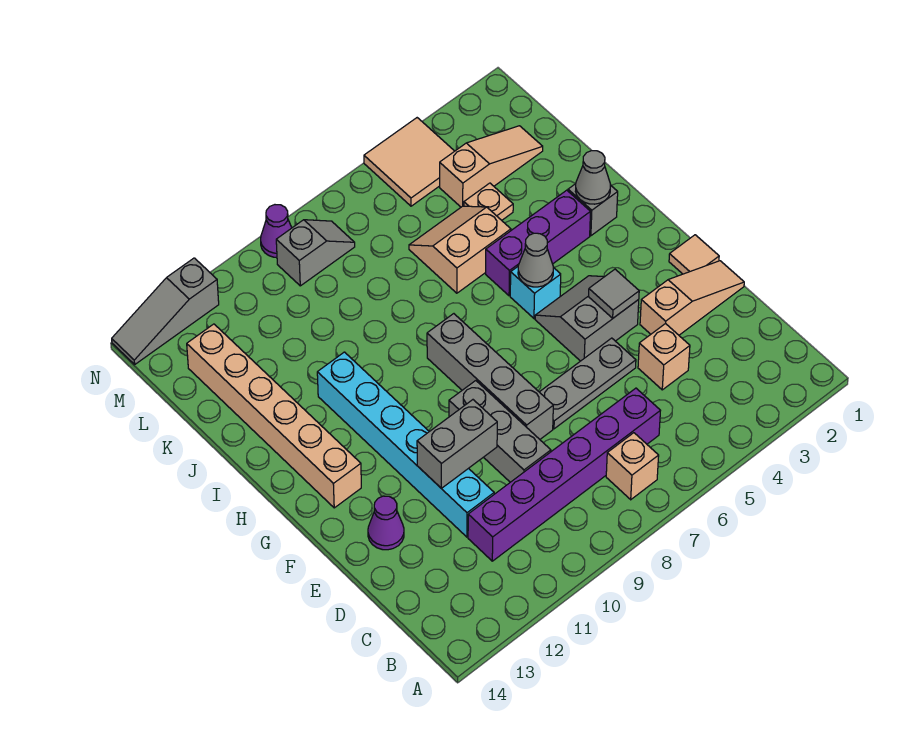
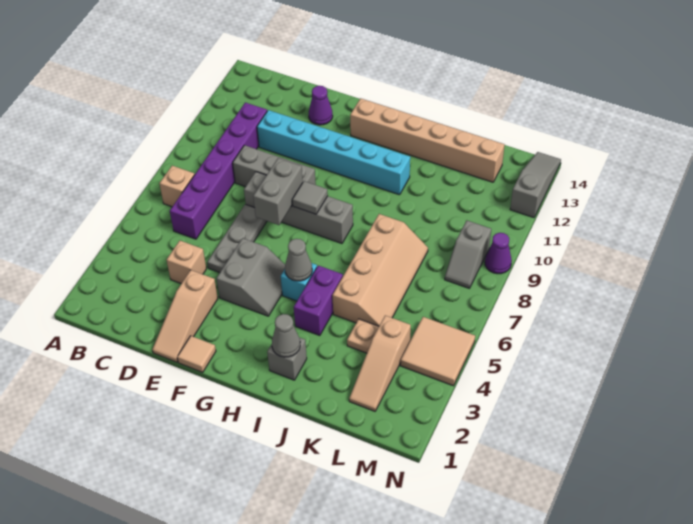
grey 1x2 brick [417,400,497,489] -> grey 1x2 brick moved to [253,158,303,225]
grey 1x1 tile [589,269,639,318] -> grey 1x1 tile moved to [292,181,328,214]
purple 1x3 brick [486,190,591,296] -> purple 1x2 brick [294,265,343,336]
tan 2x2 slope [409,206,511,293] -> tan 2x4 slope [332,214,428,326]

